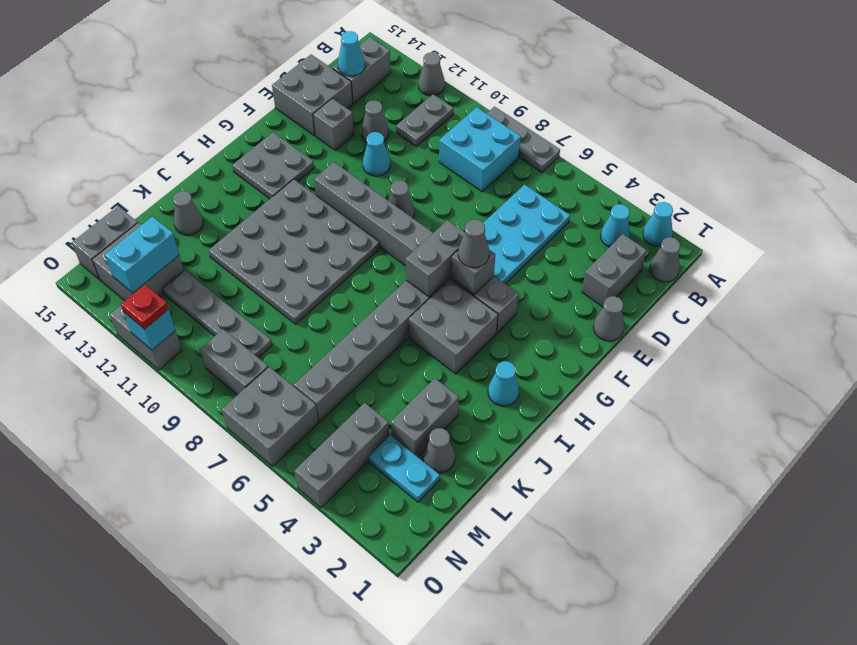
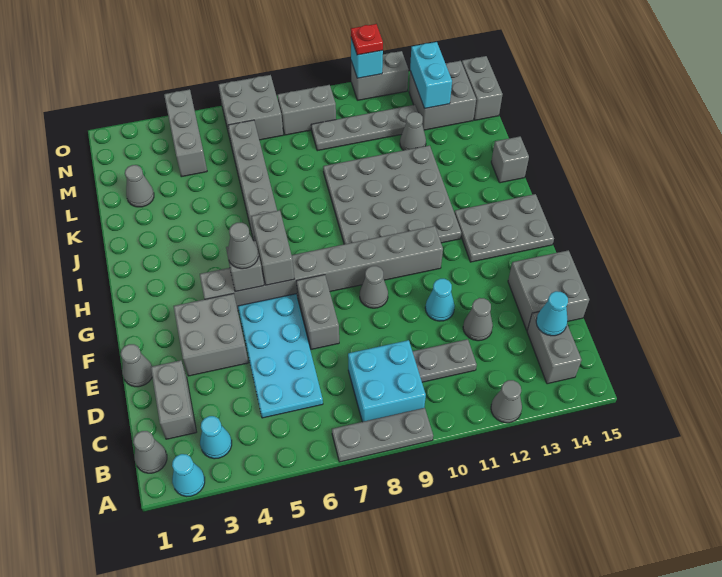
grey 1x2 plate [396,94,453,146] -> grey 1x2 plate turned to [412,339,477,382]
grey 1x1 brick [313,98,354,150] -> grey 1x1 brick moved to [491,136,529,183]
grey 2x2 plate [232,132,314,199] -> grey 2x3 plate [455,194,554,262]
grey 2x2 brick [409,279,498,374] -> grey 2x2 brick moved to [174,293,248,376]
cyan 1x1 cone [488,361,519,406] -> none
grey 1x2 brick [391,378,459,457] -> grey 1x2 brick moved to [296,275,339,349]
grey 1x1 cone [173,191,203,235] -> grey 1x1 cone moved to [400,112,426,150]
cyan 1x2 plate [369,435,440,502] -> none

